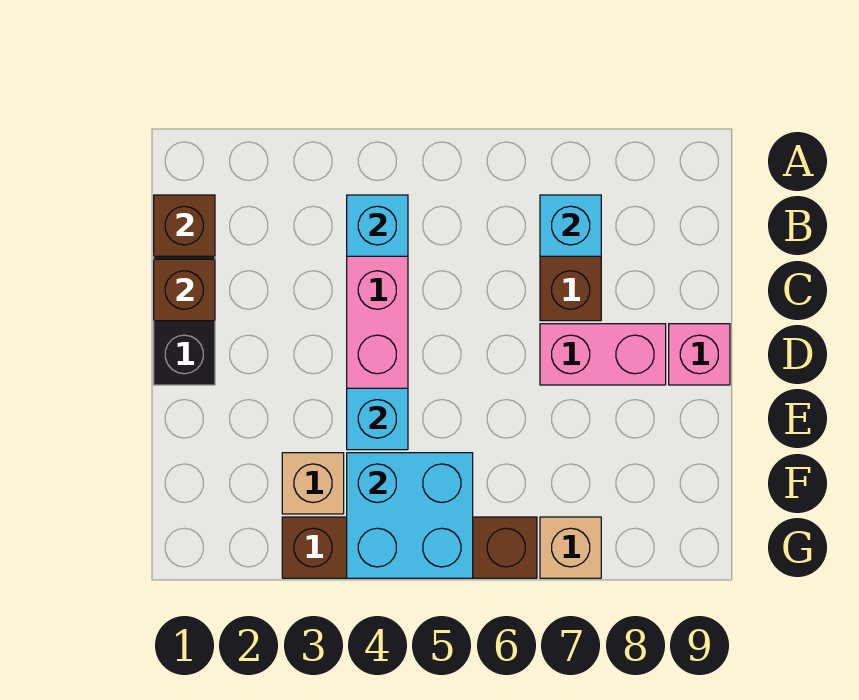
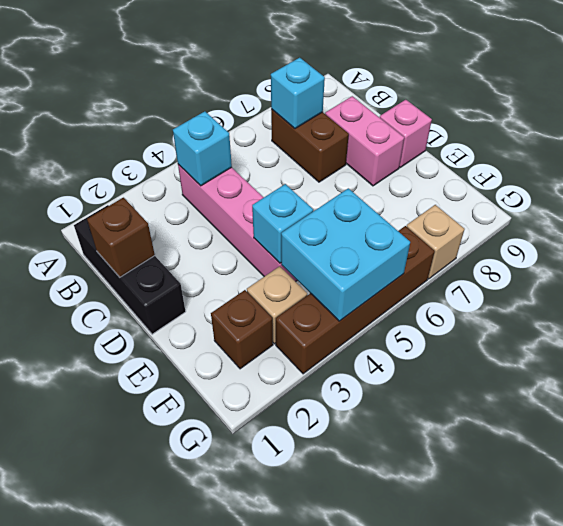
brown 1x1 brick [154,195,215,256] -> brown 1x1 brick moved to [211,290,273,369]
pink 1x2 brick [540,324,666,385] -> pink 1x2 brick turned to [325,96,404,186]

